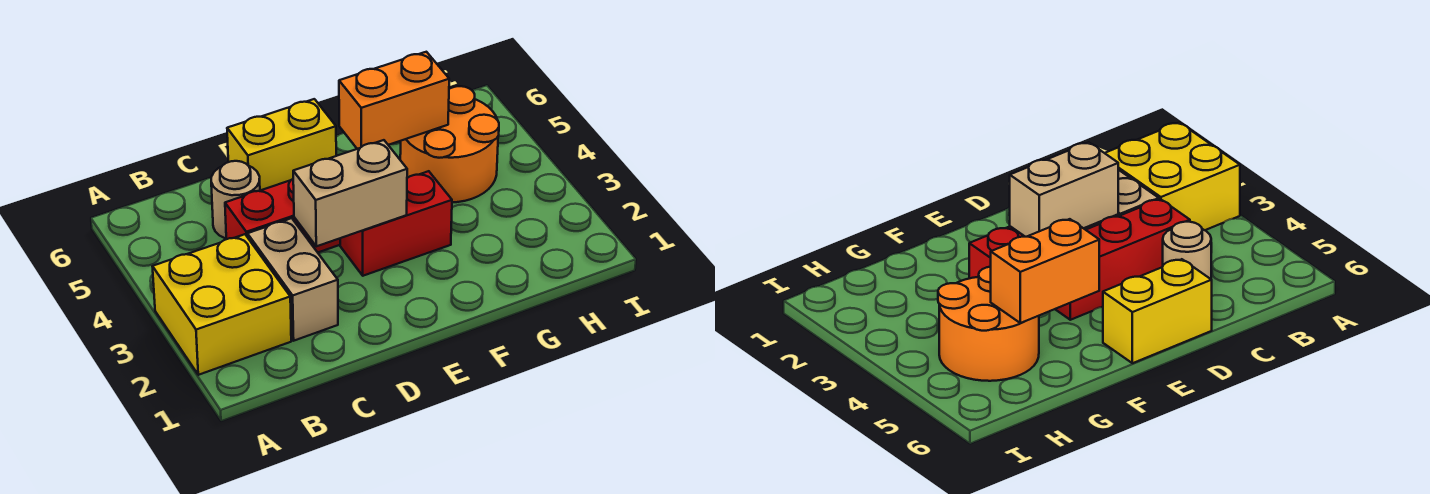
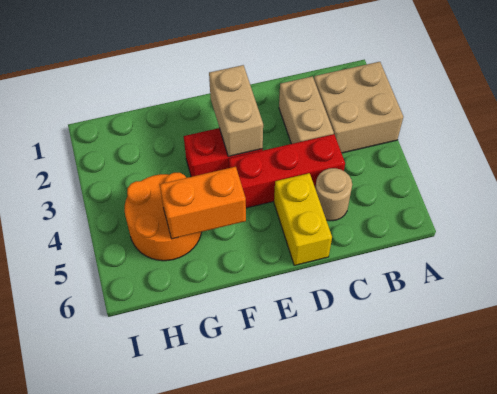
yellow 2x2 brick [152,234,291,375] -> tan 2x2 brick [314,62,403,153]
tan 1x2 brick [293,140,407,246] -> tan 1x2 brick turned to [209,65,263,157]
yellow 1x2 brick [227,99,336,190] -> yellow 1x2 brick turned to [274,173,332,265]

